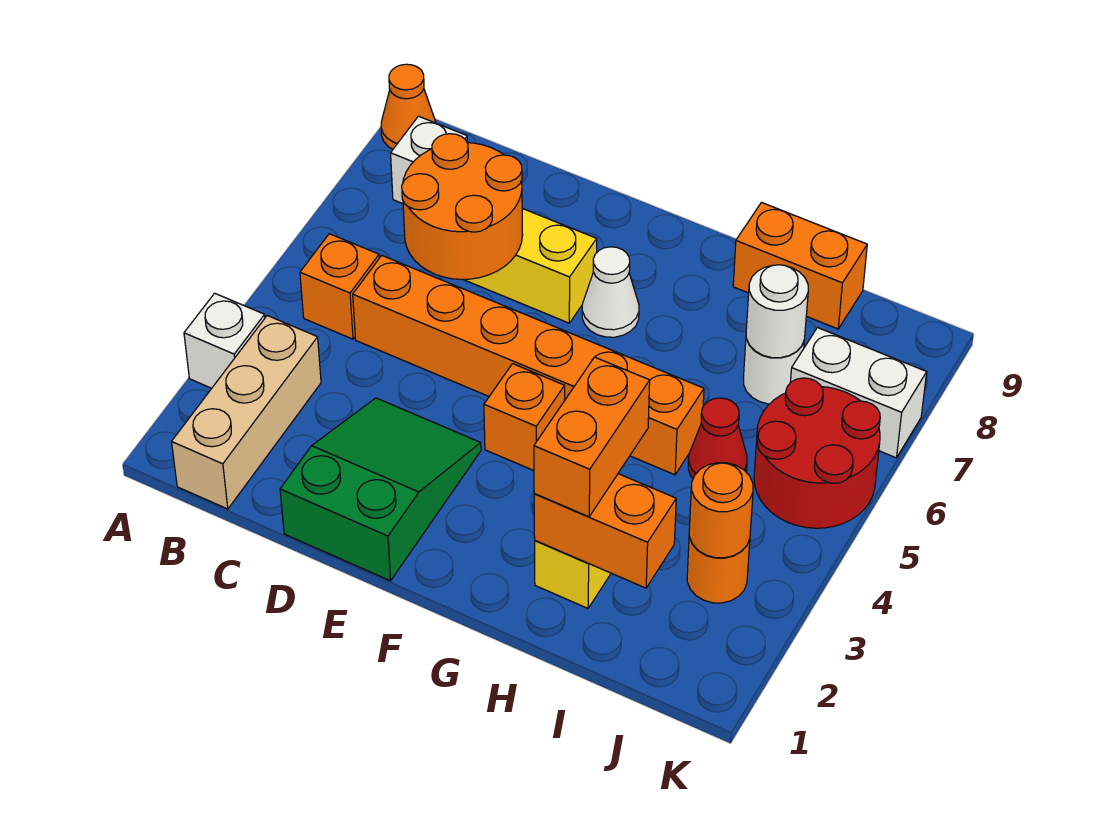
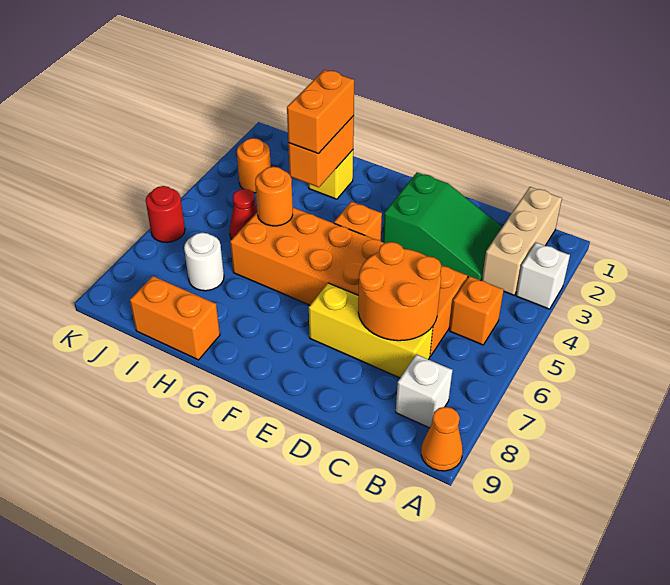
orange 1x6 brick [353,256,704,475] -> orange 2x6 brick [230,208,467,356]
green 2x3 slope [280,398,481,581] -> green 2x3 slope turned to [383,172,502,280]
white 1x1 cone [582,247,639,337] -> none
orange 1x2 brick [534,474,676,588] -> orange 1x2 brick turned to [288,116,354,187]
white 1x1 round brick [746,265,808,358] -> none
orange 1x1 round brick [689,463,753,558] -> orange 1x1 round brick moved to [255,167,293,226]
red 2x2 round brick [754,378,880,528] -> red 1x1 round brick [146,186,185,242]
white 1x2 brick [790,328,927,458] -> none

